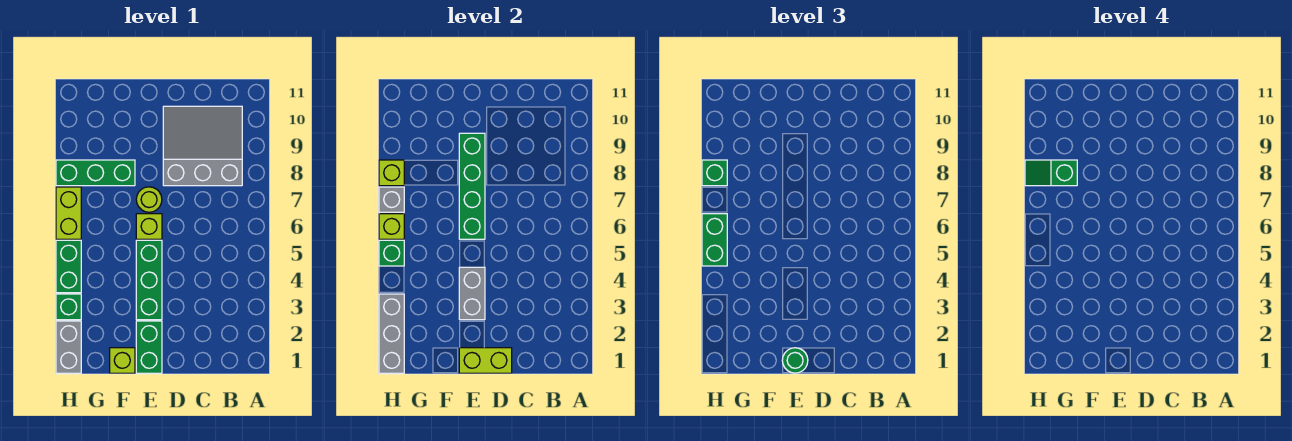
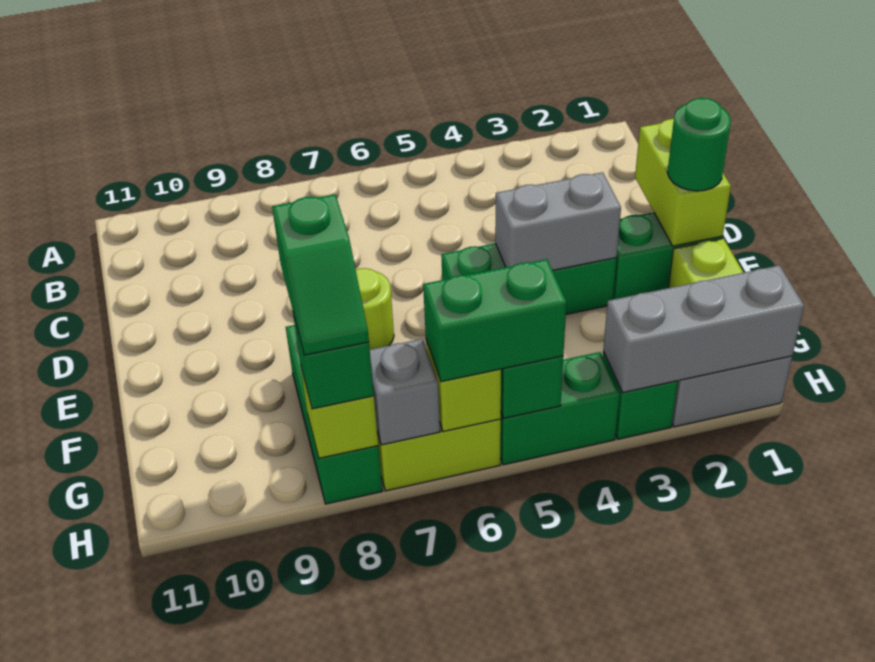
grey 3x3 slope [163,106,242,186] -> none
lime 1x1 brick [136,214,162,239] -> none
green 1x4 brick [459,133,485,239] -> none

